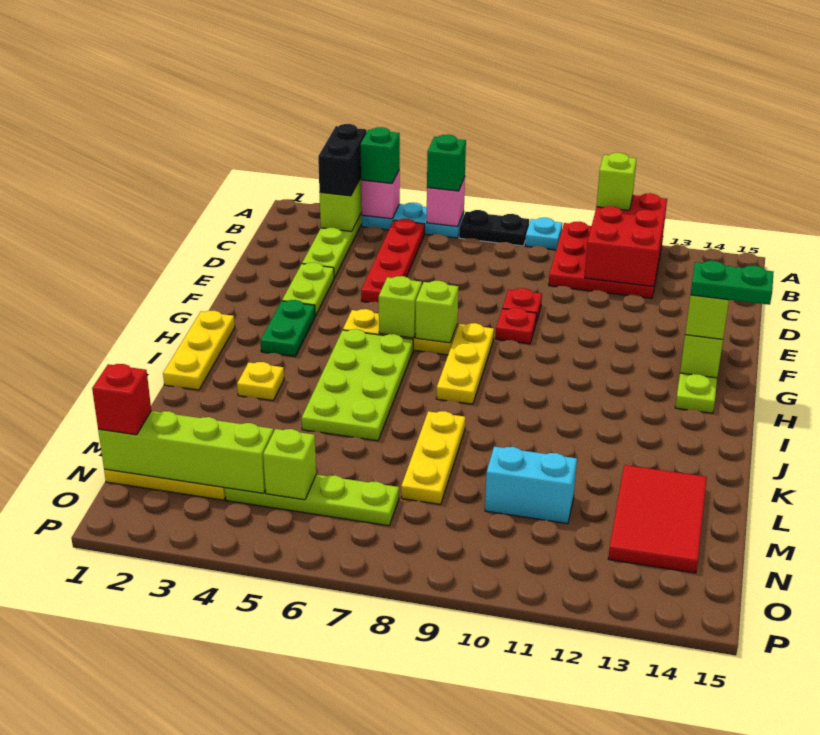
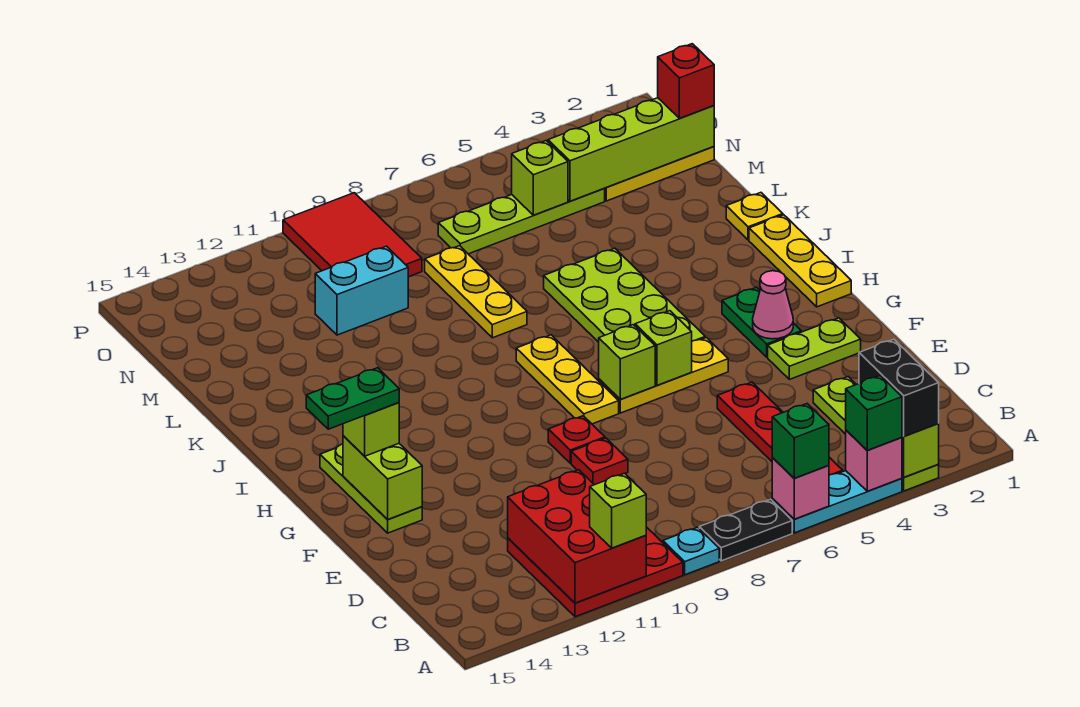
lime 1x2 plate [282,262,334,316] -> lime 1x2 plate turned to [768,318,861,379]
none -> pink 1x1 cone [753,271,793,339]
yellow 1x1 plate [237,362,284,400] -> yellow 1x1 plate moved to [726,193,783,240]
red 2x3 tile [608,465,707,573] -> red 2x3 tile moved to [283,193,422,277]

